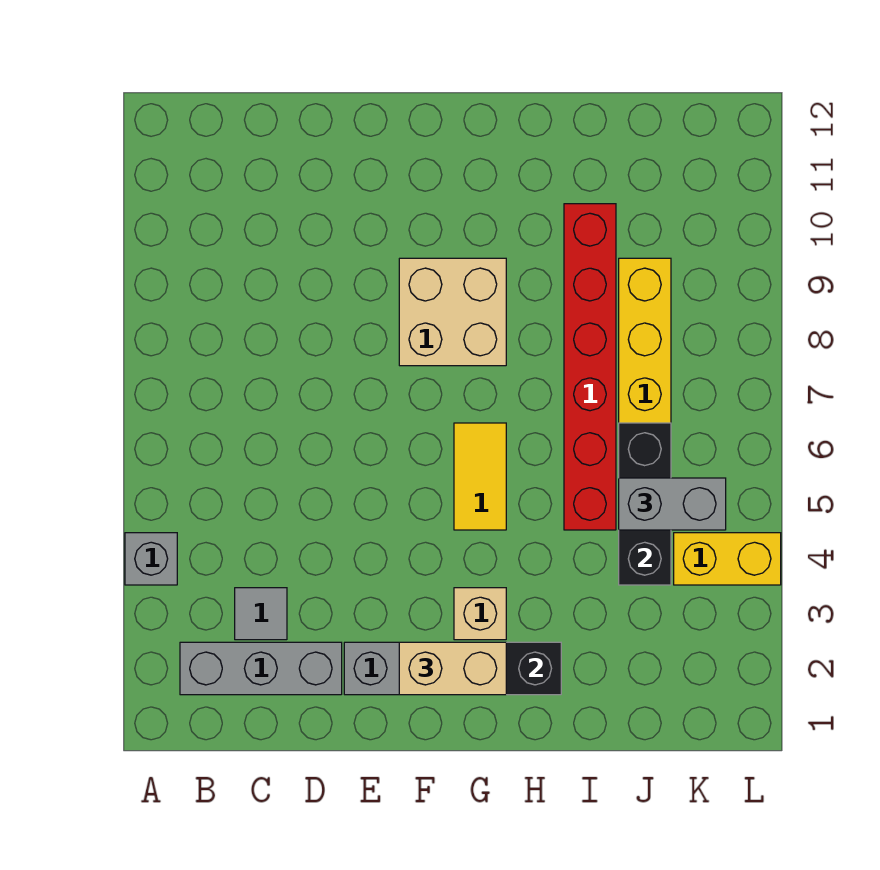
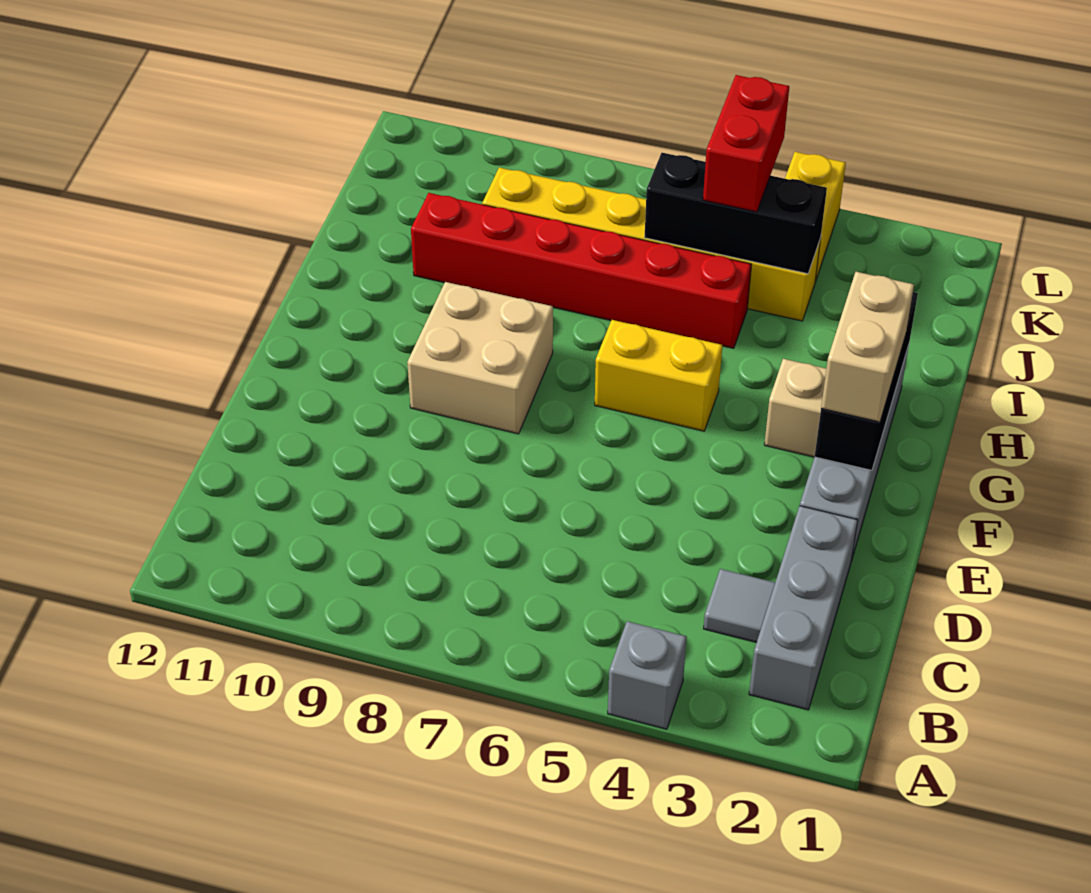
yellow 1x2 tile [454,423,506,530] -> yellow 1x2 brick [595,320,722,431]
grey 1x2 brick [619,478,726,530] -> red 1x2 brick [703,75,789,212]

